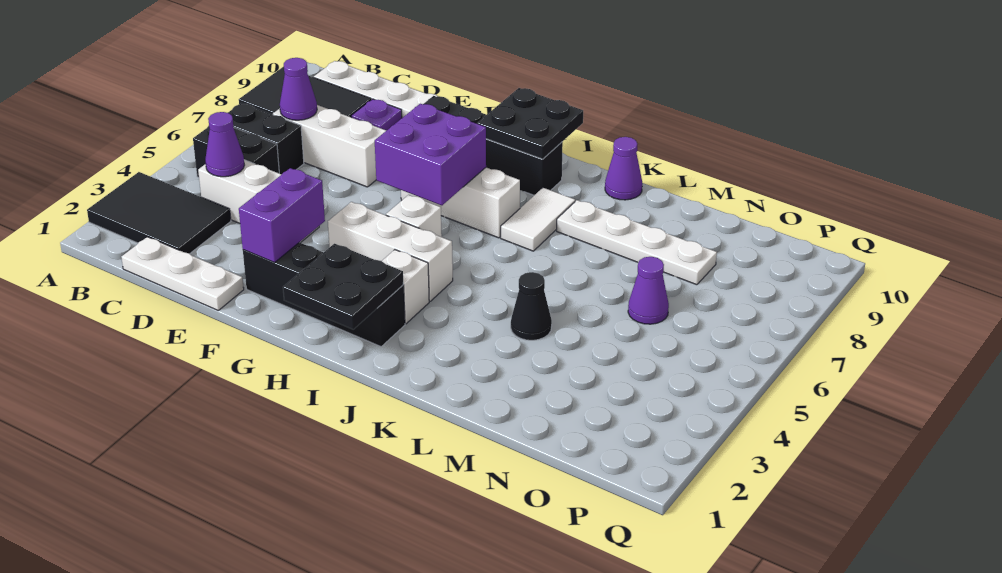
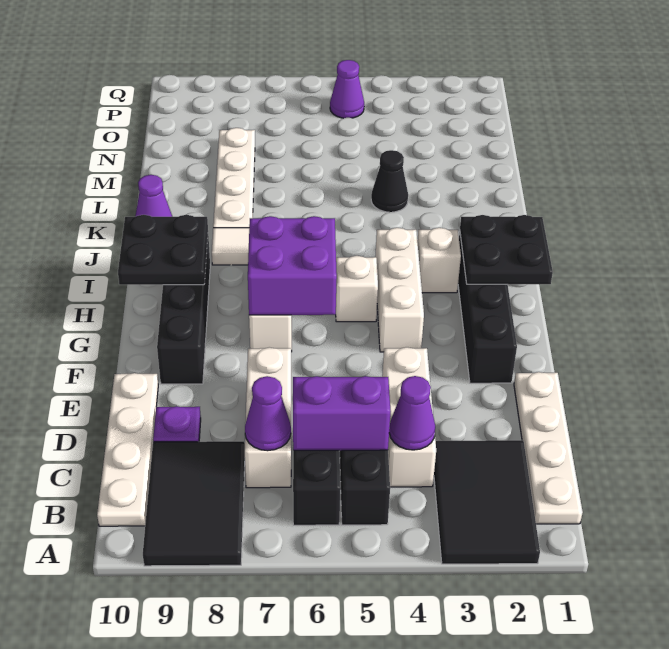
white 1x3 plate [122,237,244,310] -> white 1x4 plate [514,372,583,524]
purple 1x2 brick [239,168,325,262] -> purple 1x2 brick moved to [293,376,391,451]
purple 1x1 cone [628,257,669,324] -> purple 1x1 cone moved to [330,60,364,118]

